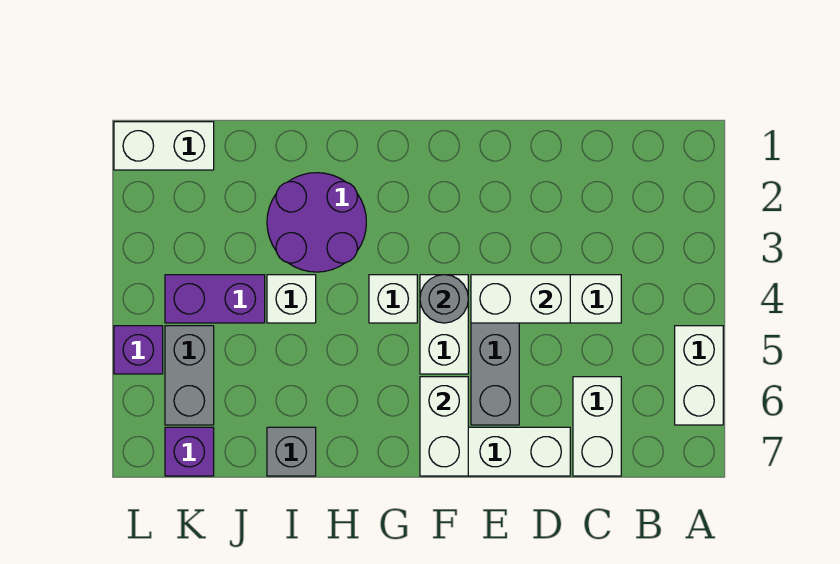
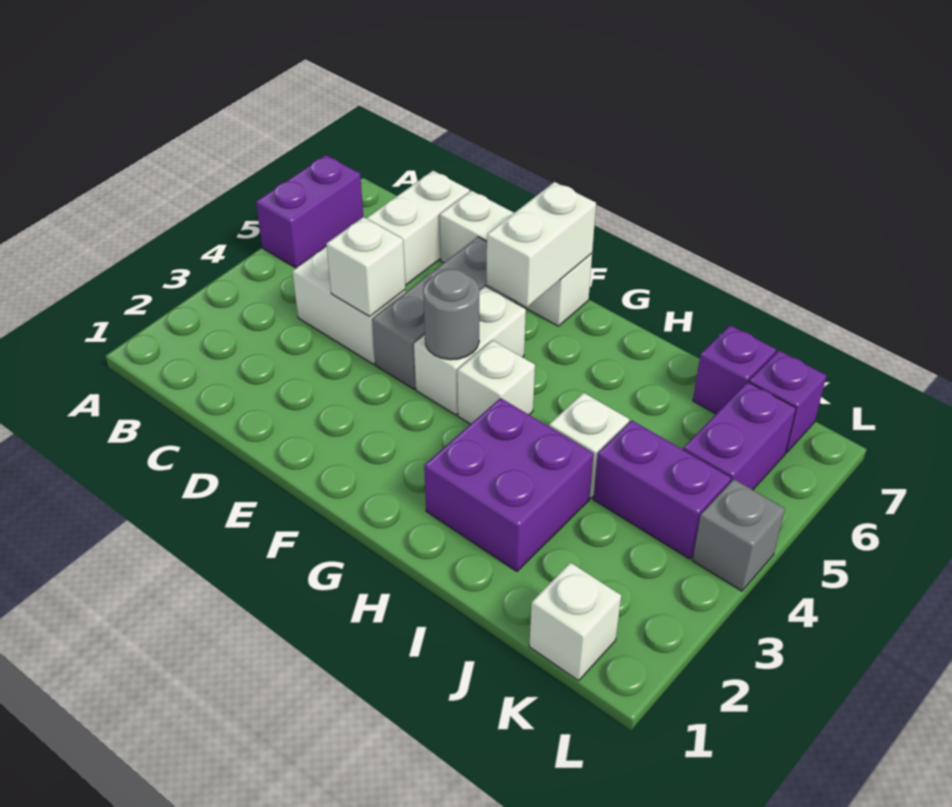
white 1x2 brick [675,326,723,425] -> purple 1x2 brick [256,155,363,268]
white 1x2 brick [471,275,570,323] -> white 1x1 brick [326,217,405,317]
purple 2x2 round brick [267,173,366,272] -> purple 2x2 brick [424,398,593,571]
grey 1x1 brick [267,427,316,476] -> grey 1x1 brick moved to [692,479,785,591]
white 1x2 brick [114,122,214,170] -> white 1x1 brick [529,563,621,681]
grey 1x2 brick [165,326,214,425] -> purple 1x2 brick [683,382,796,490]
purple 1x1 brick [114,326,163,374] -> purple 1x1 brick moved to [693,325,776,414]

